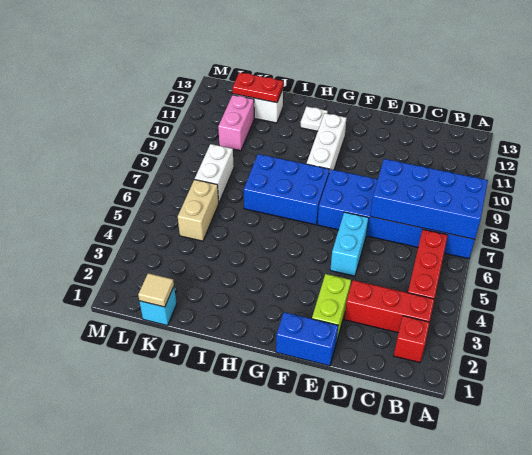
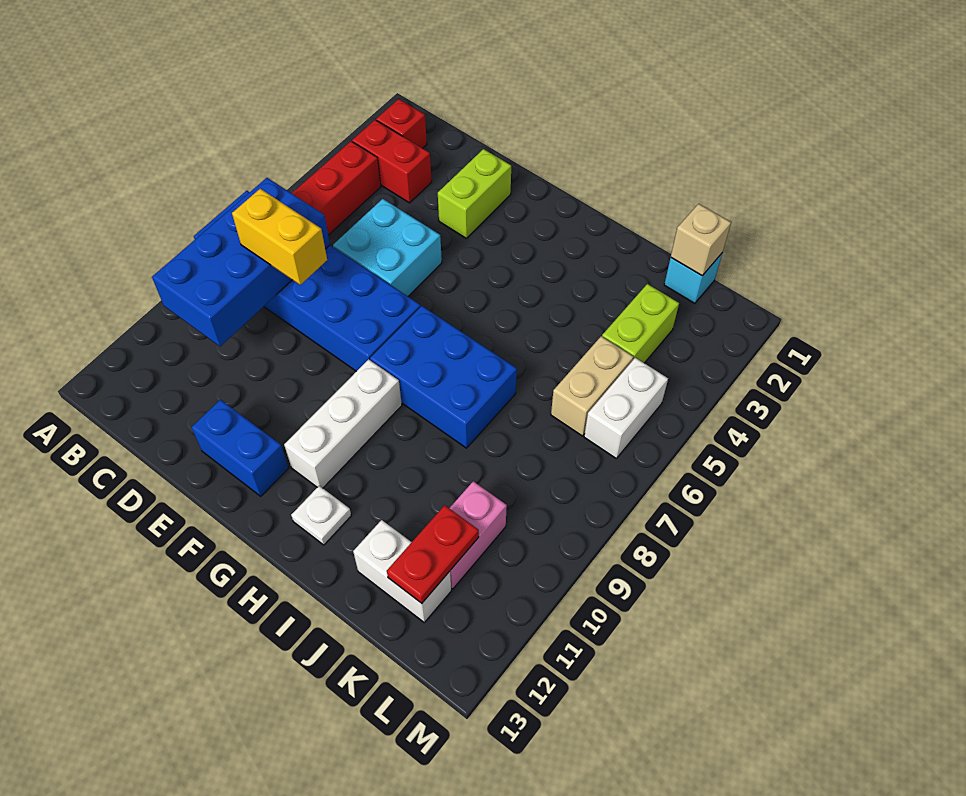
blue 2x4 brick [370,159,488,239] -> blue 2x4 brick turned to [152,178,330,346]
red 1x3 brick [344,280,434,333] -> red 1x2 brick [352,120,432,203]
none -> yellow 1x2 brick [232,189,327,285]
blue 1x2 brick [276,312,338,366] -> blue 1x2 brick moved to [192,400,288,496]
cyan 1x2 brick [330,212,369,276] -> cyan 2x2 brick [333,199,442,296]
red 1x2 plate [233,72,283,103] -> red 1x2 plate turned to [387,505,479,603]
tan 1x1 tile [138,273,174,307] -> tan 1x1 brick [671,204,731,276]
none -> lime 1x2 brick [602,284,679,363]
white 1x2 brick [195,144,234,202] -> white 1x2 brick moved to [584,358,668,458]

